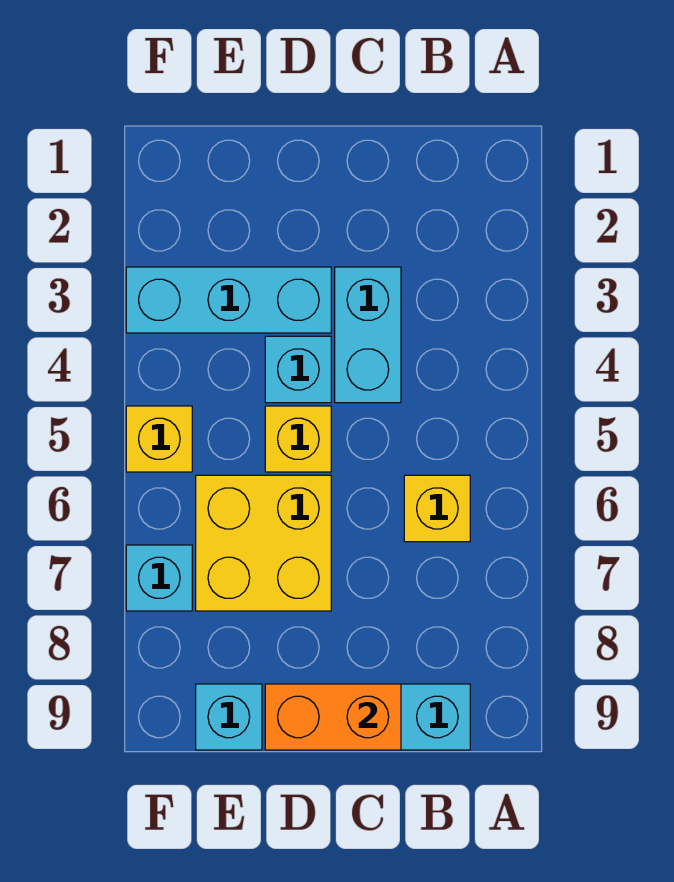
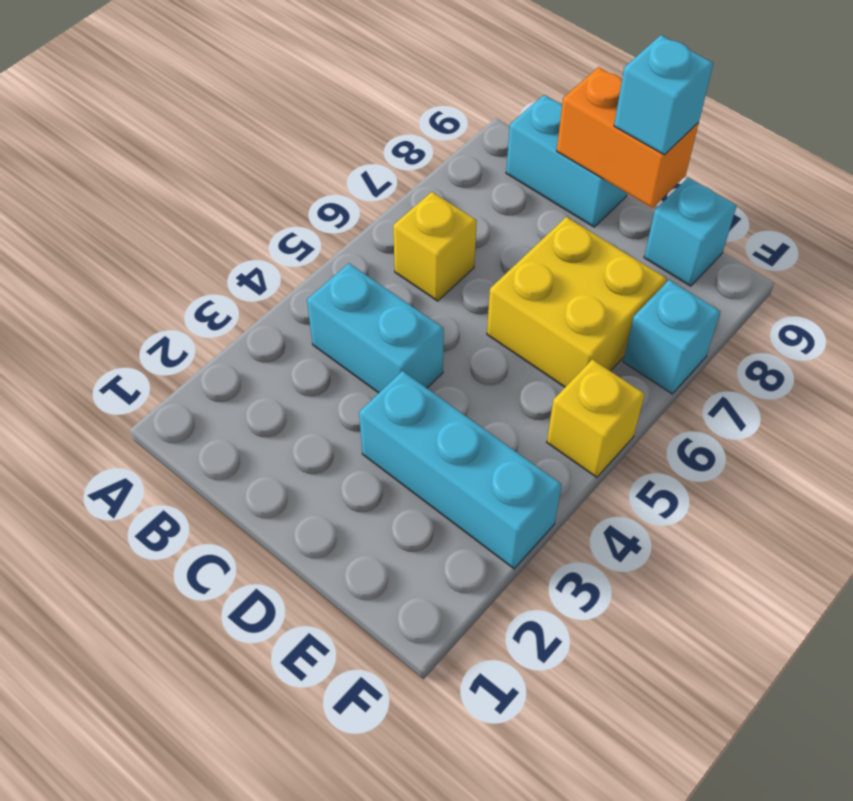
cyan 1x2 brick [335,267,401,403] -> cyan 1x2 brick turned to [307,263,444,393]
cyan 1x1 brick [265,336,331,403] -> cyan 1x1 brick moved to [614,35,713,155]
yellow 1x1 brick [265,406,331,472] -> none

